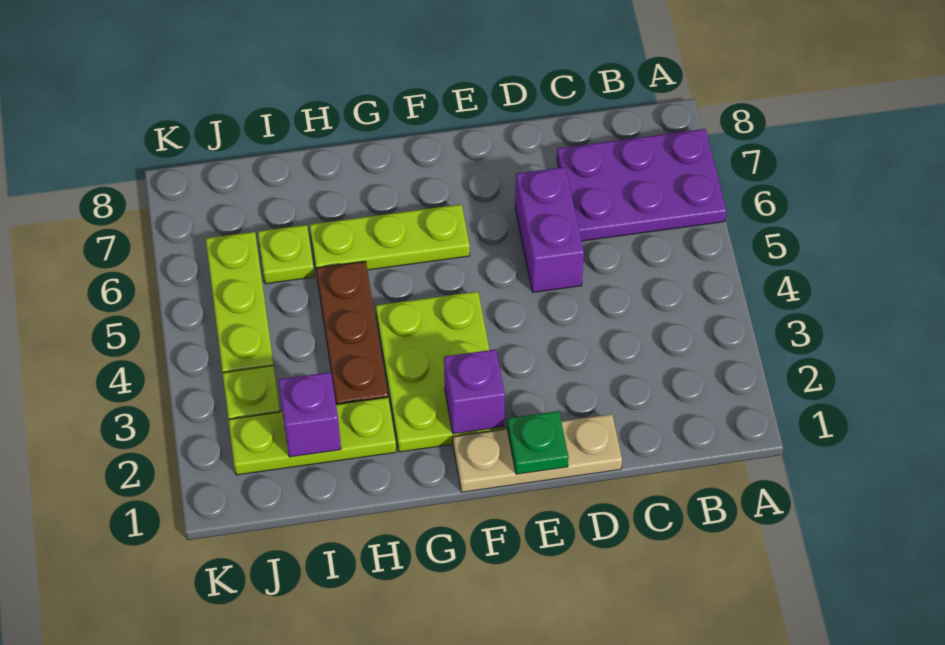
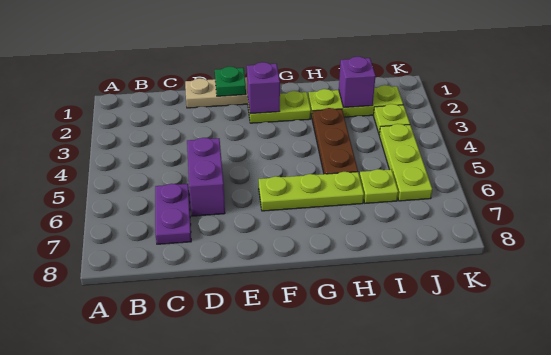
purple 2x3 plate [557,129,726,241] -> purple 1x2 plate [155,184,191,244]
lime 2x3 plate [376,291,504,452] -> lime 1x2 plate [248,91,311,123]

